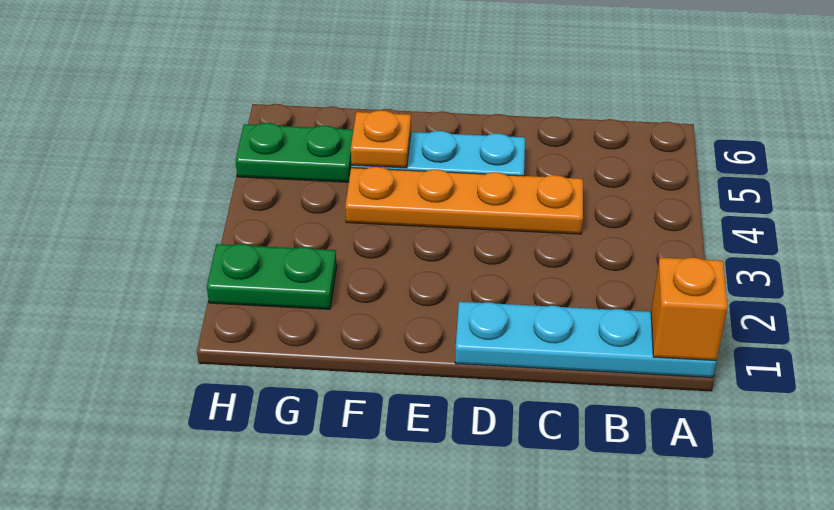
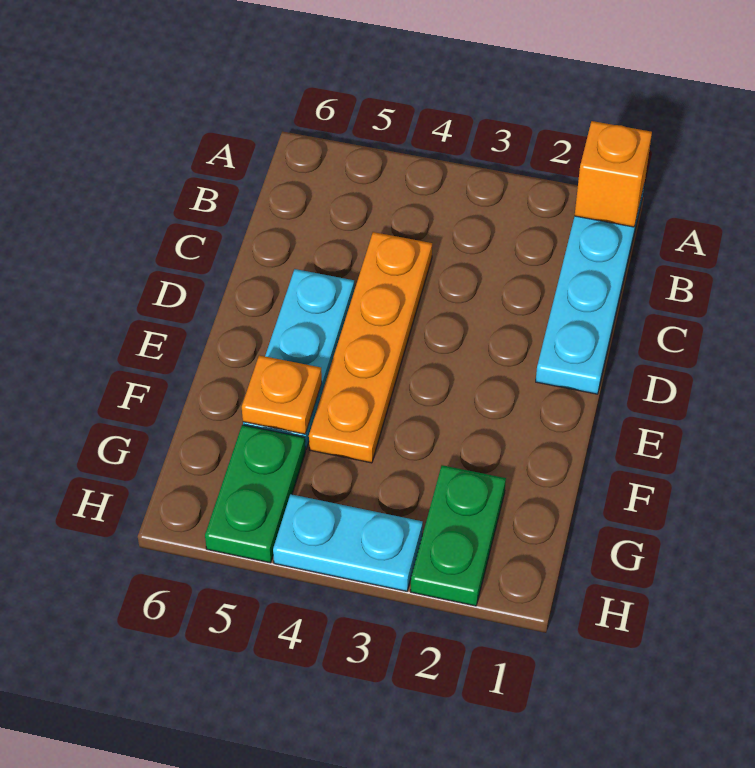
none -> cyan 1x2 plate [273,494,423,591]

